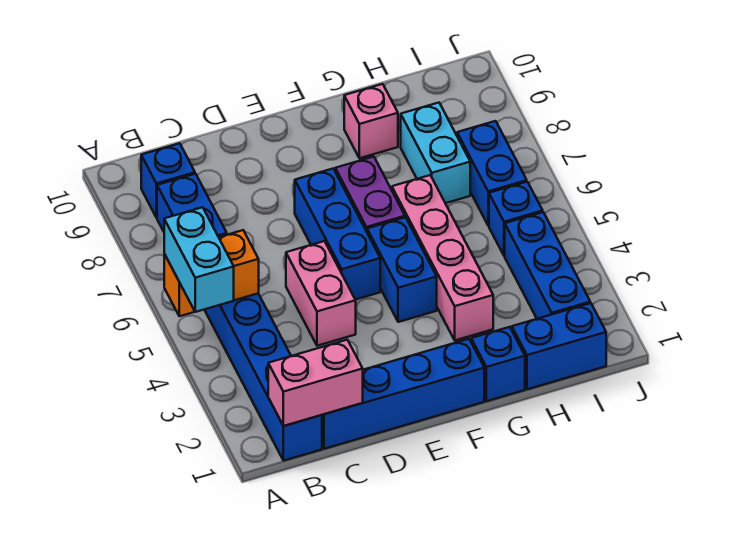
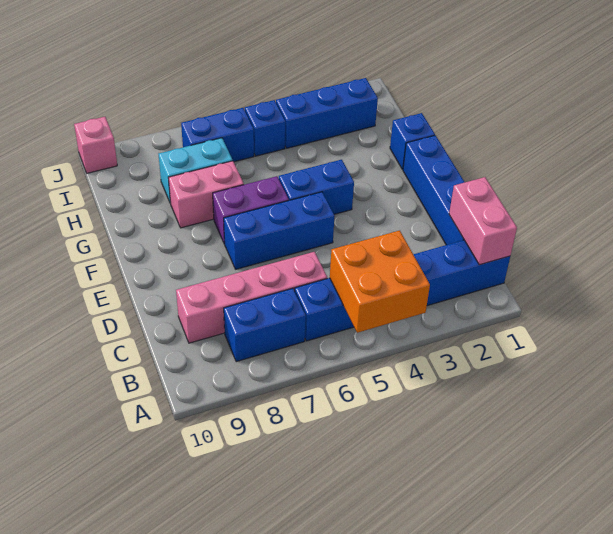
cyan 1x2 brick [164,207,234,312] -> none
orange 1x2 brick [164,230,259,316] -> orange 2x2 brick [330,230,430,333]
blue 1x1 brick [141,143,195,218] -> none
pink 1x2 brick [286,241,356,346] -> pink 1x2 brick moved to [168,161,244,228]
pink 1x4 brick [392,175,493,340] -> pink 1x4 brick moved to [176,252,327,343]
pink 1x1 brick [344,84,398,158] -> pink 1x1 brick moved to [74,117,117,173]
blue 1x2 brick [512,303,606,389] -> none

